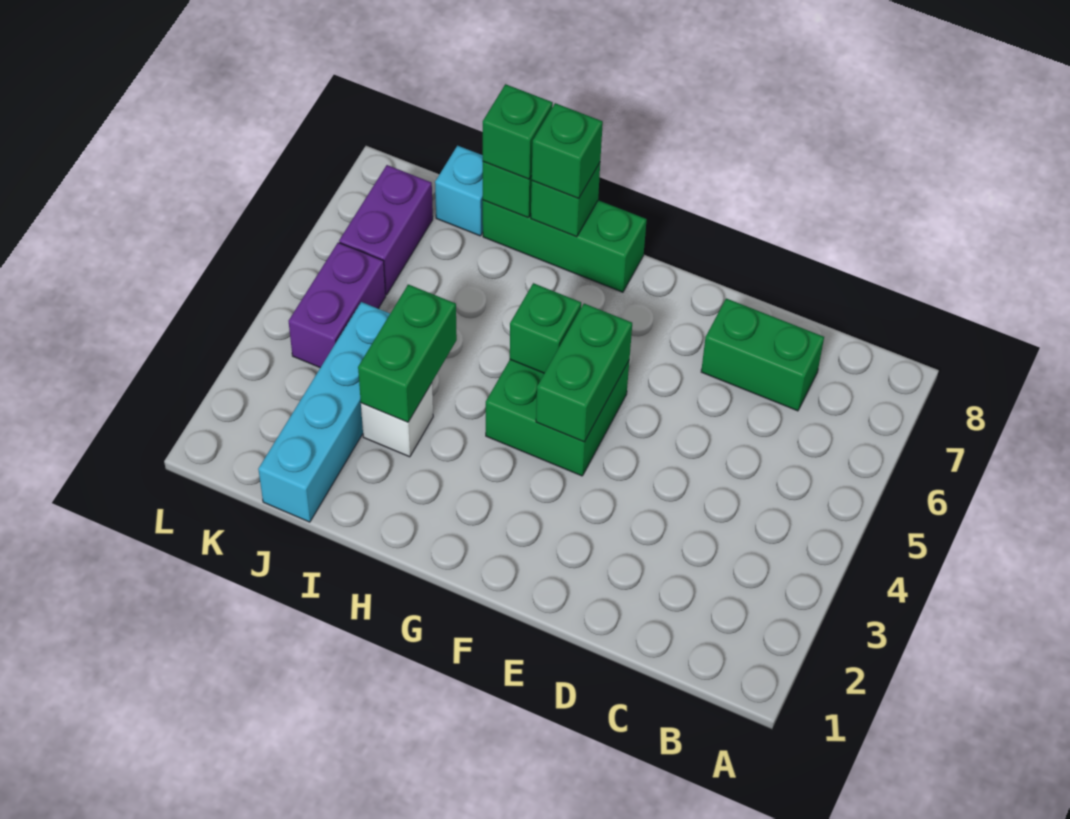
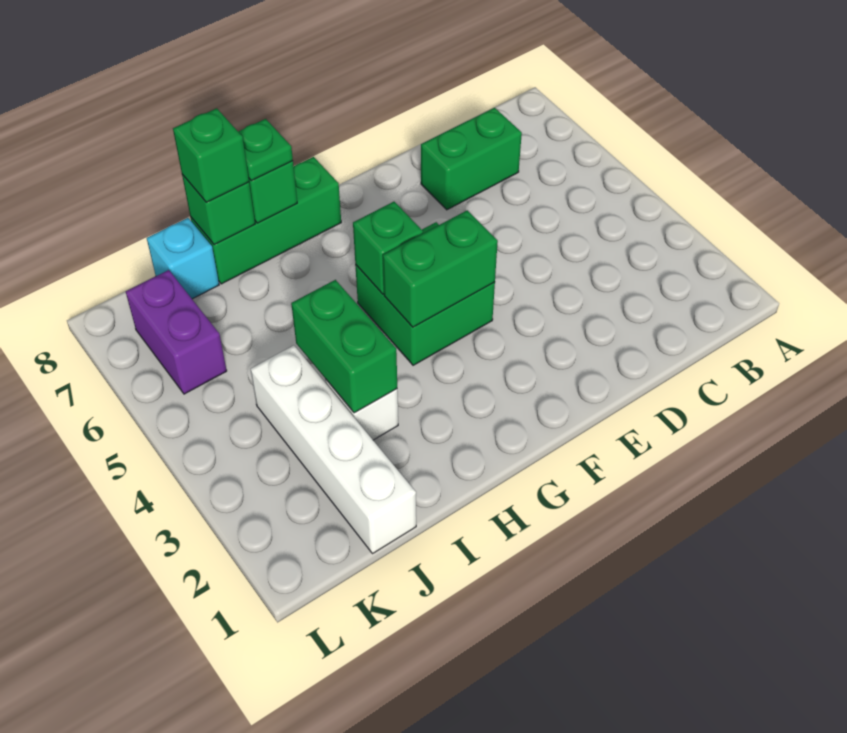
green 1x2 brick [536,304,632,442] -> green 1x2 brick turned to [383,210,498,327]
green 1x1 brick [532,103,603,199] -> green 1x1 plate [238,119,293,181]
cyan 1x4 brick [258,302,390,522] -> white 1x4 brick [251,345,416,554]
purple 1x2 brick [289,243,386,368] -> none

